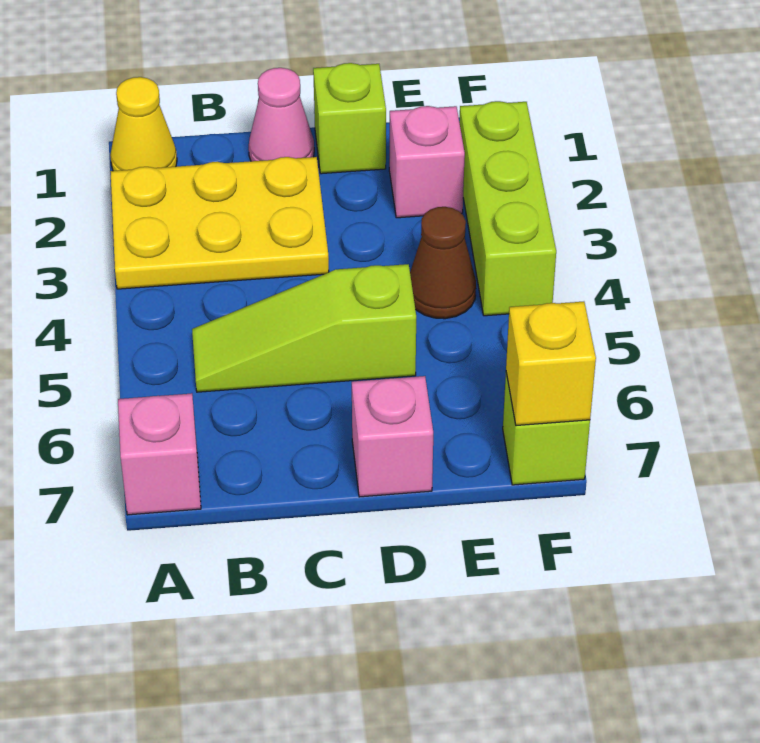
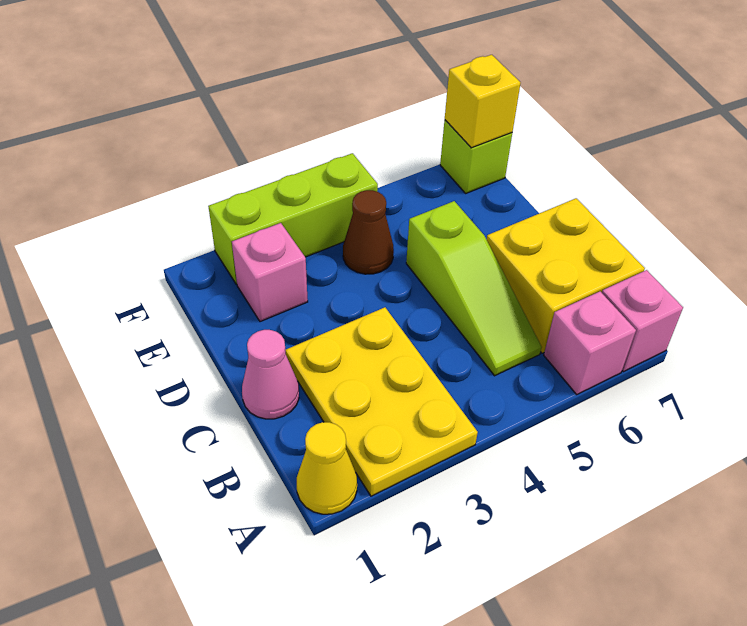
none -> yellow 2x2 brick [487,198,645,353]
lime 1x1 brick [313,63,386,174] -> none
pink 1x1 brick [352,376,433,497] -> pink 1x1 brick moved to [544,291,636,395]

